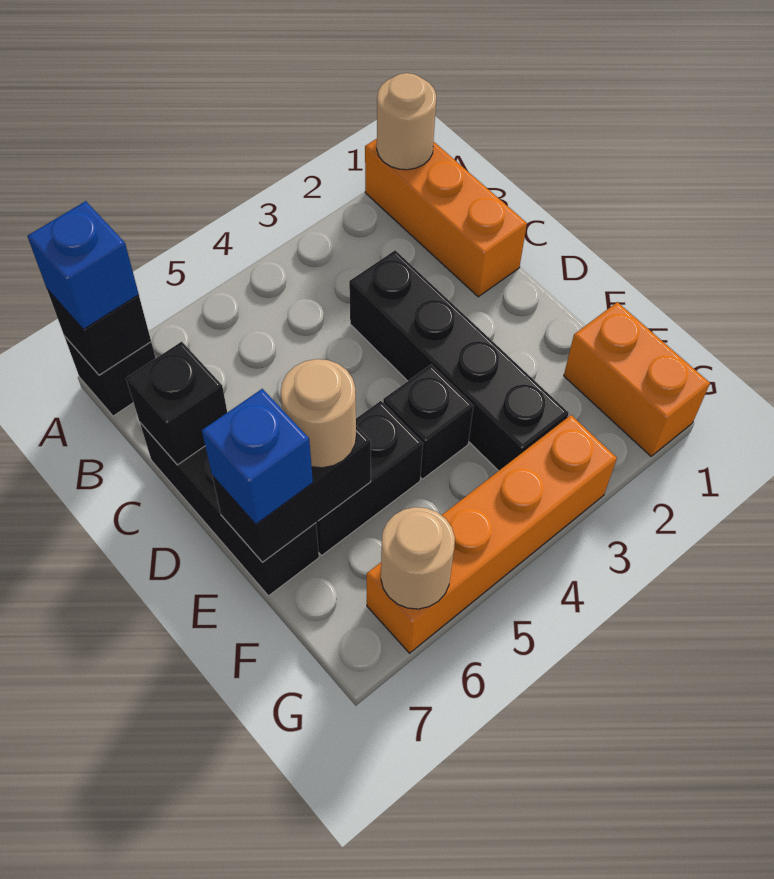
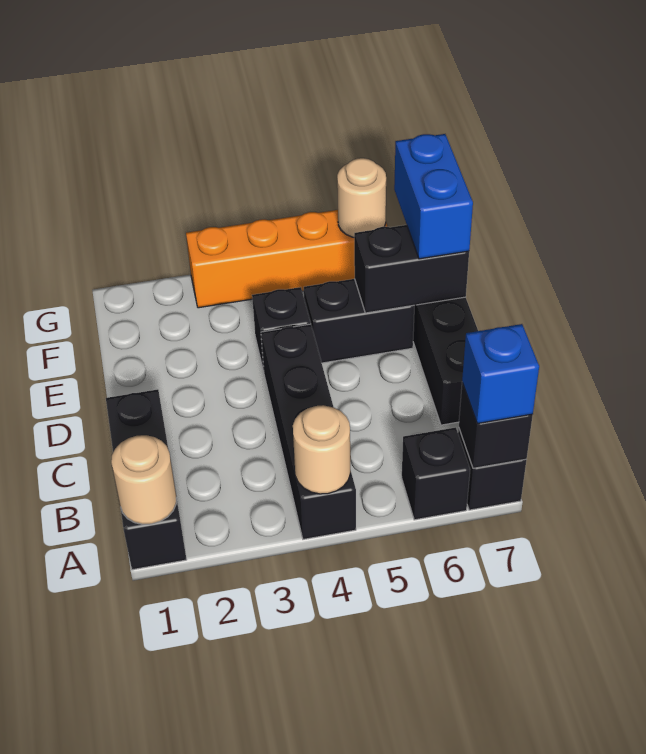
orange 1x3 brick [365,139,527,297] -> black 1x3 brick [106,389,187,570]
black 1x4 brick [349,250,569,471] -> black 1x4 brick moved to [261,324,356,539]
black 1x1 brick [126,342,227,465] -> black 1x1 brick moved to [402,427,470,520]
tan 1x1 round brick [281,359,356,468] -> tan 1x1 round brick moved to [293,405,350,494]
blue 1x1 brick [202,389,313,524] -> blue 1x2 brick [394,134,473,259]
orange 1x2 brick [564,302,710,456] -> none

